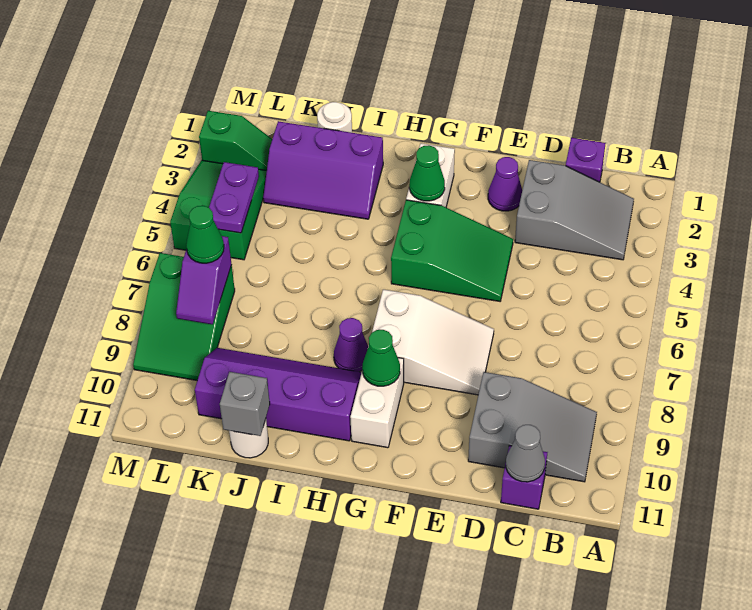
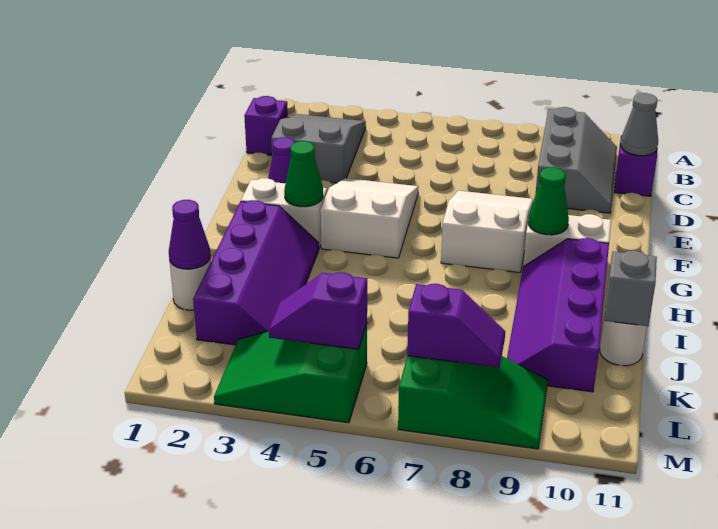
grey 2x3 slope [468,372,597,482] -> grey 2x3 slope turned to [536,107,617,213]
green 2x3 slope [391,200,513,301] -> white 2x3 slope [320,178,419,258]
purple 1x1 cone [334,318,368,372] -> purple 1x1 cone moved to [169,200,211,269]
purple 2x3 slope [263,121,383,219] -> purple 2x4 slope [193,200,319,345]
green 1x2 slope [199,111,272,170] -> none
purple 1x2 plate [209,162,259,233] -> purple 1x2 slope [269,272,367,349]
green 1x1 cone [186,205,224,263] -> none

